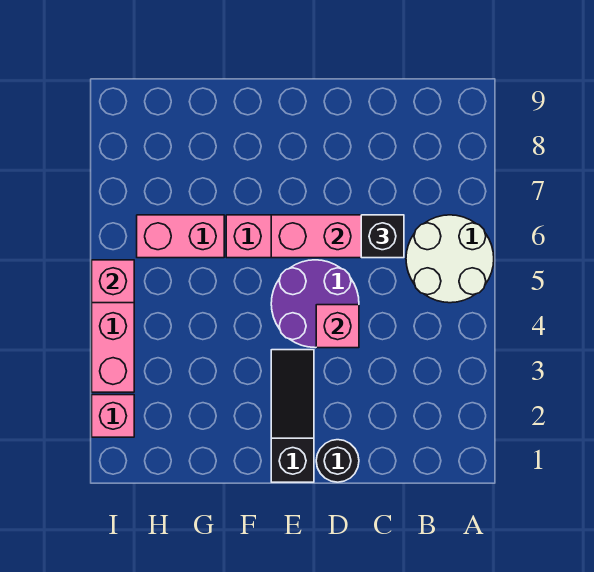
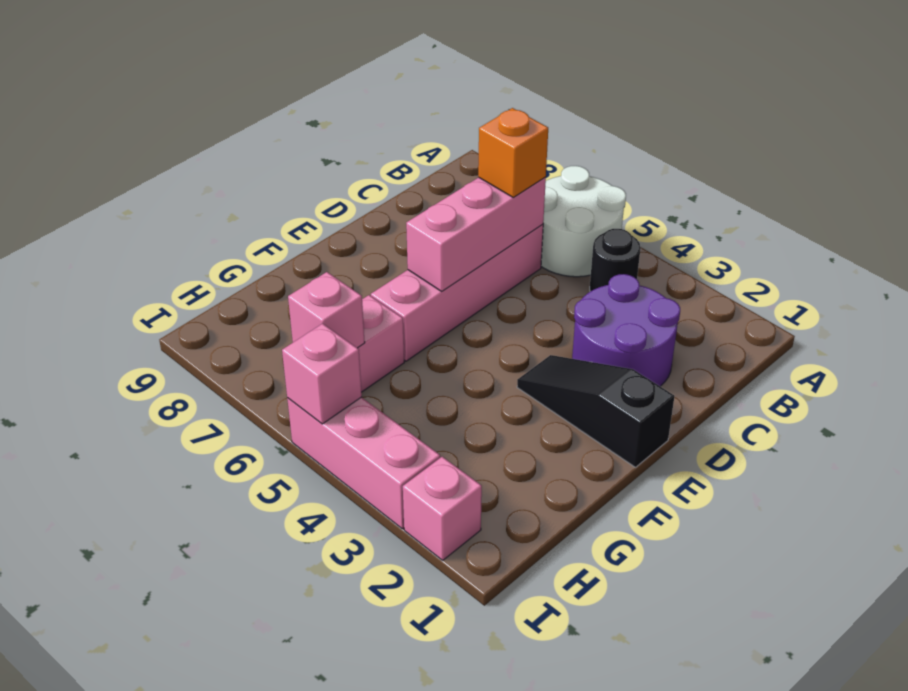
black 1x1 brick [361,215,404,258] -> orange 1x1 brick [478,108,548,197]
black 1x1 round brick [316,440,359,482] -> black 1x1 round brick moved to [590,229,640,292]
purple 2x2 round brick [271,260,359,348] -> purple 2x2 round brick moved to [572,274,680,386]
pink 1x1 brick [316,305,359,348] -> pink 1x1 brick moved to [288,272,365,348]

